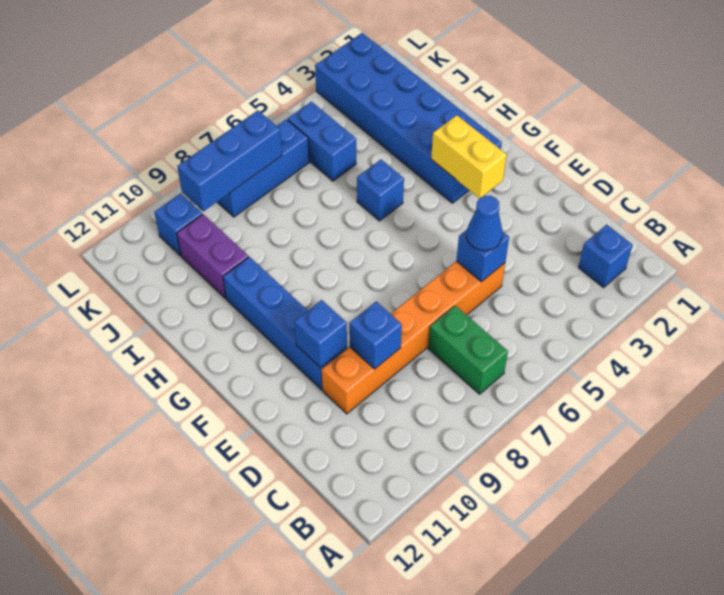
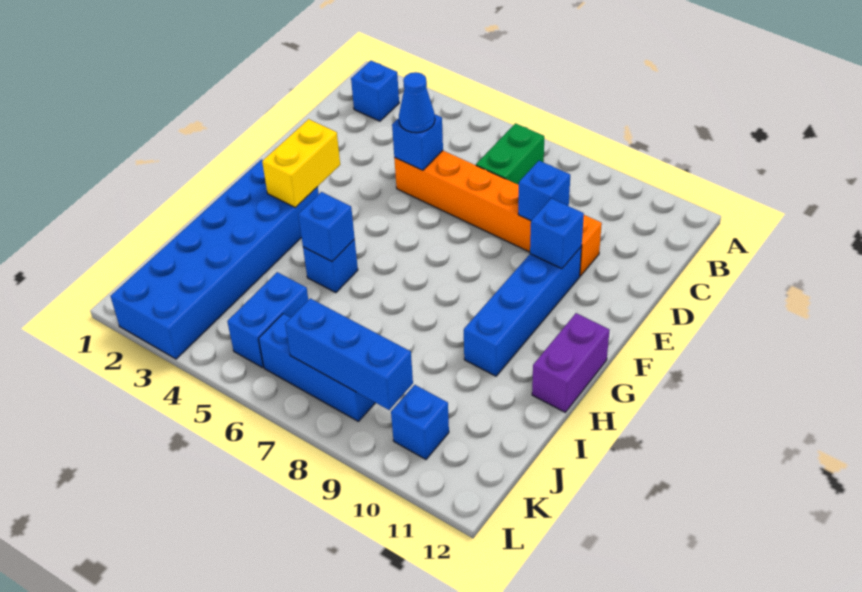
none -> blue 1x1 brick [298,192,355,261]
purple 1x2 brick [177,214,248,299] -> purple 1x2 brick moved to [532,313,609,412]

